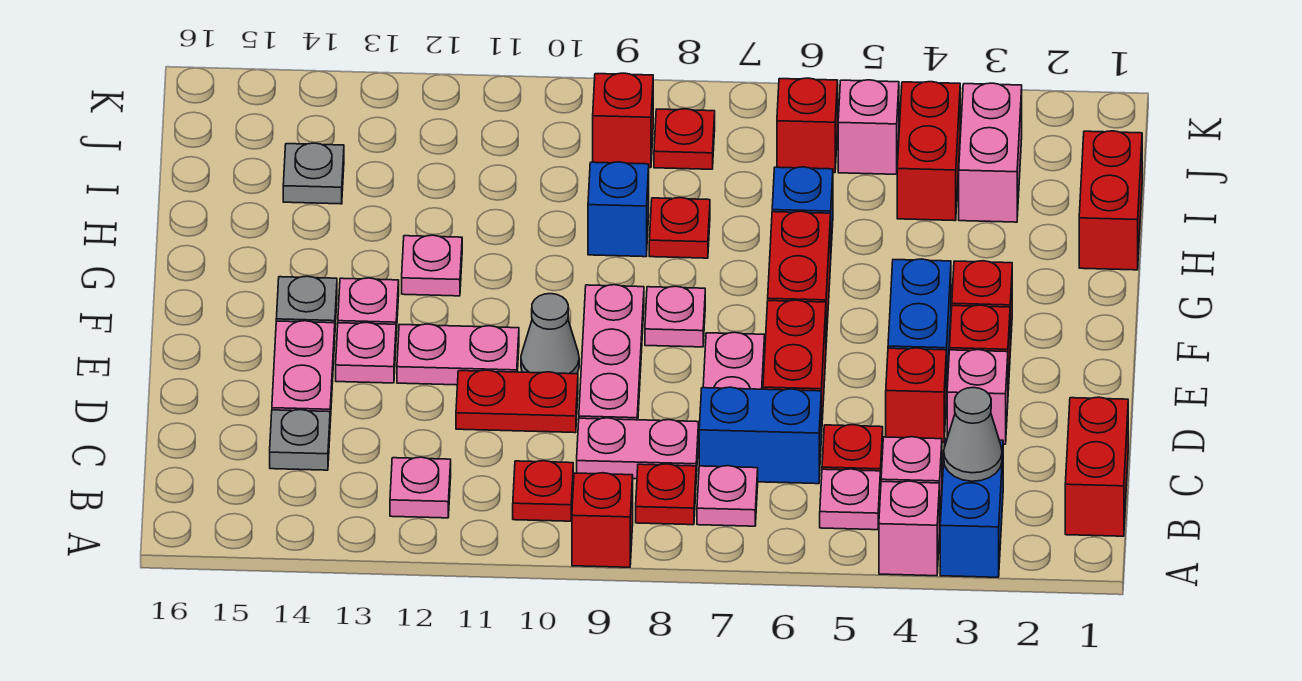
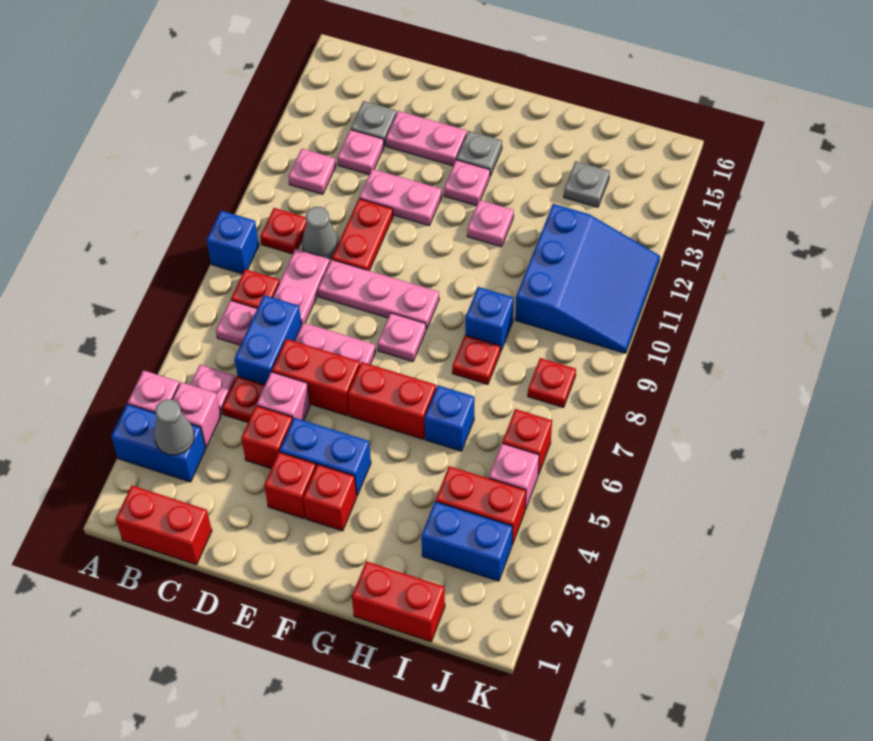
red 1x1 brick [572,473,633,567] -> blue 1x1 brick [207,211,259,274]
pink 1x1 brick [947,350,1008,444] -> pink 1x1 brick moved to [257,372,310,420]
grey 1x1 cone [521,294,579,374] -> grey 1x1 cone moved to [302,207,338,259]
pink 1x2 plate [397,324,519,385] -> pink 1x2 plate turned to [359,169,442,225]
pink 1x1 plate [336,322,396,383] -> pink 1x1 plate moved to [337,130,384,174]
pink 1x2 brick [959,83,1022,222] -> blue 1x2 brick [421,501,513,581]
none -> blue 3x3 slope [515,204,660,353]
red 1x1 brick [593,73,653,168] -> none

